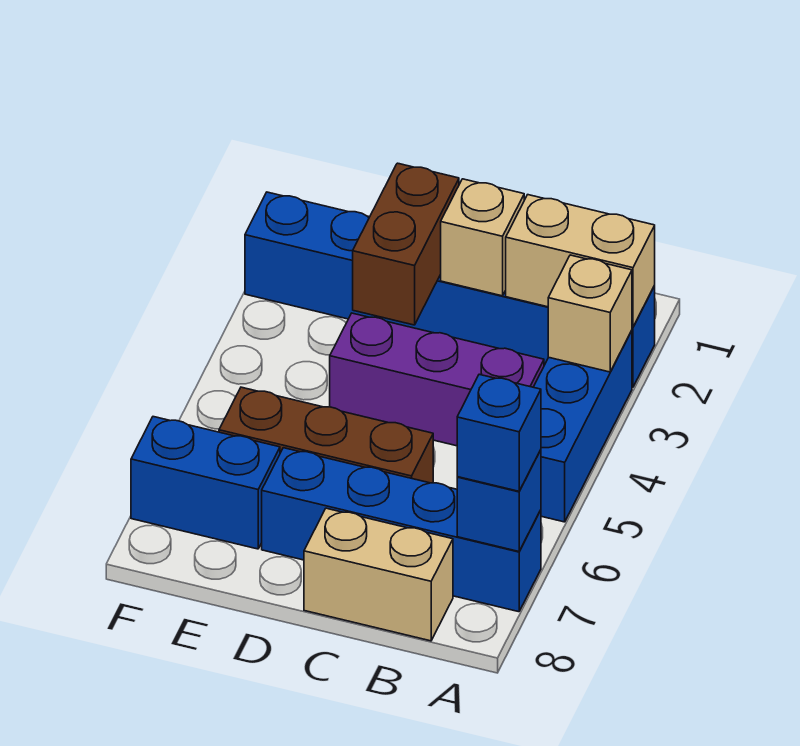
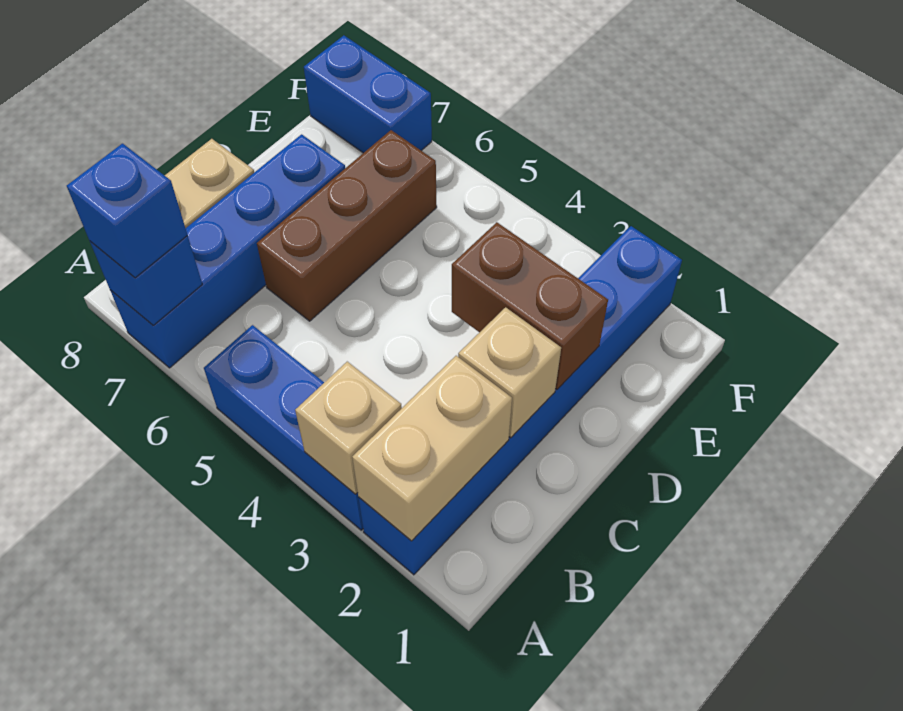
purple 1x3 brick [330,313,544,446] -> none
blue 1x2 brick [131,417,280,549] -> blue 1x2 brick turned to [304,35,432,153]

